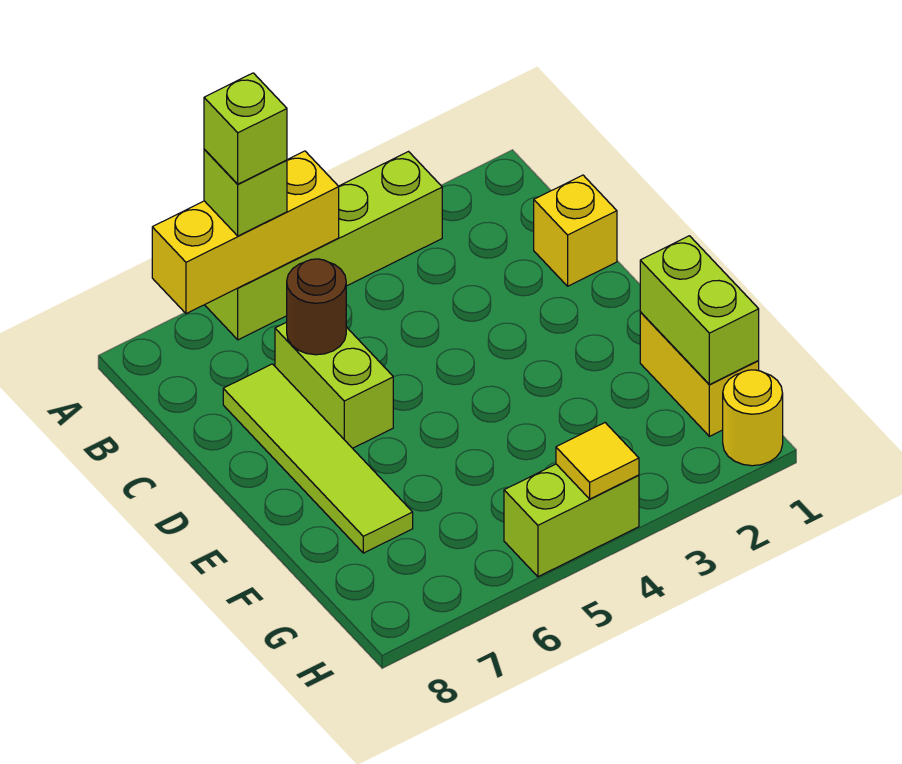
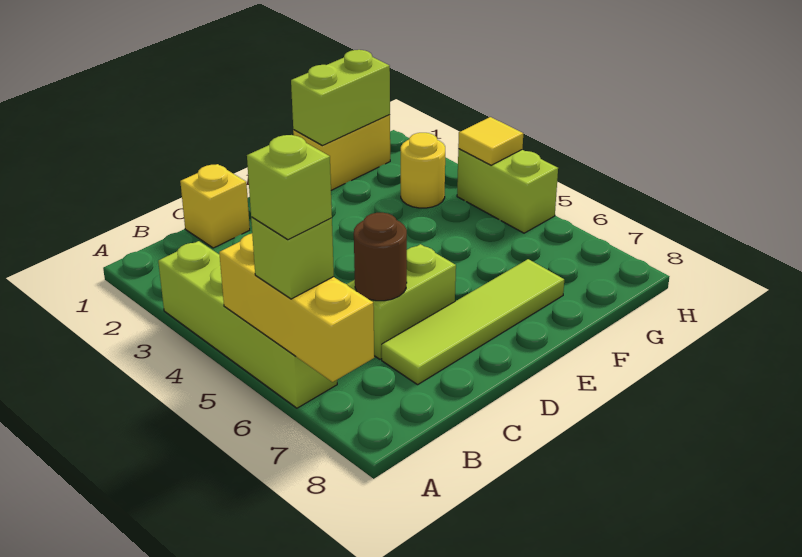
yellow 1x1 round brick [723,370,783,466] -> yellow 1x1 round brick moved to [401,133,445,208]

